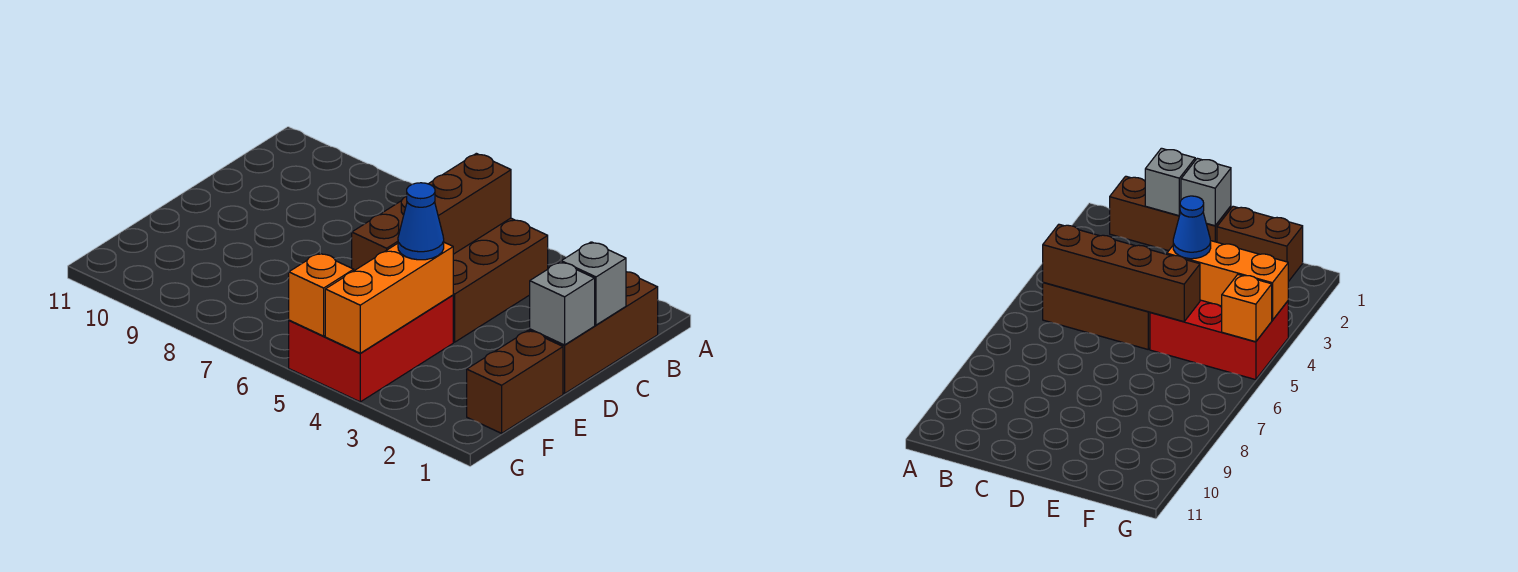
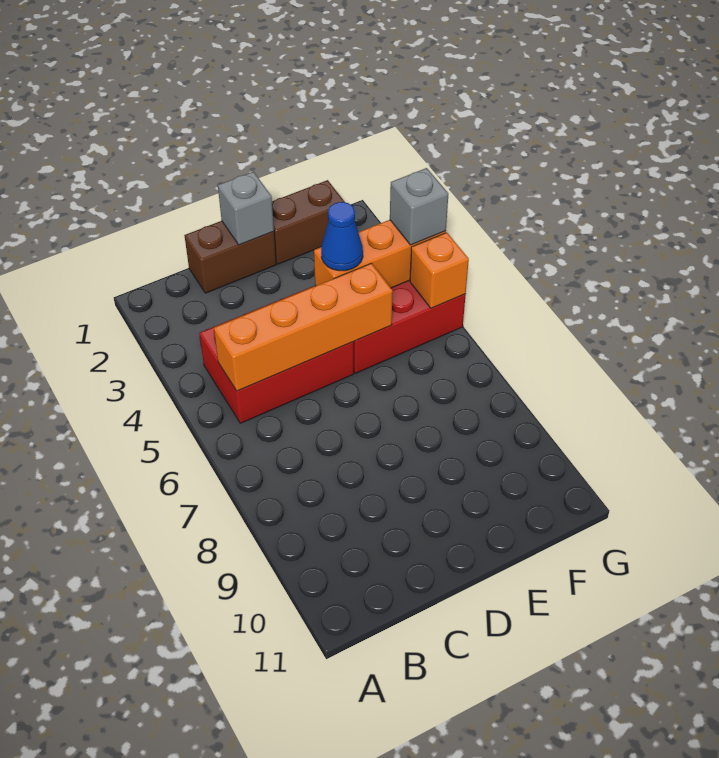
brown 1x3 brick [530,272,658,394] -> brown 1x2 brick [184,221,276,293]
brown 2x3 brick [453,218,548,342] -> red 2x3 brick [199,286,354,423]
brown 1x4 brick [352,153,511,271] -> orange 1x4 brick [214,263,393,391]
grey 1x1 brick [561,242,626,325] -> grey 1x1 brick moved to [390,168,448,245]

